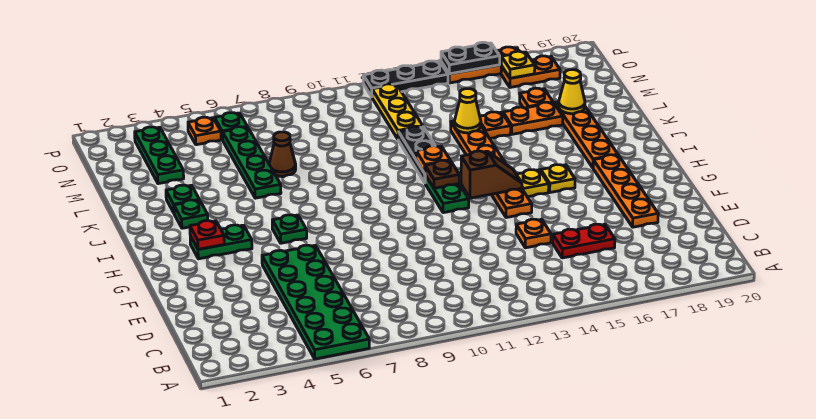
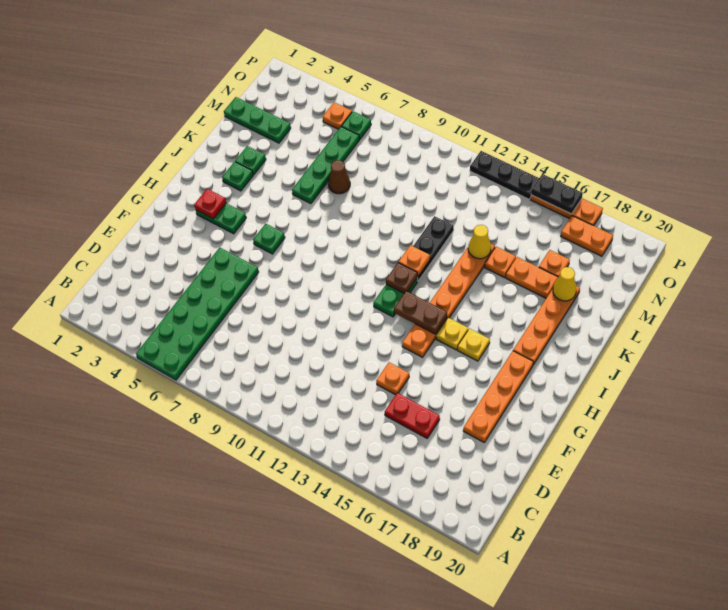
brown 1x2 slope [461,151,522,198] -> brown 1x2 plate [394,291,447,334]
green 1x3 plate [135,127,184,184] -> green 1x3 plate turned to [224,97,291,143]
yellow 1x3 plate [372,84,423,139] -> none
yellow 1x1 plate [501,51,535,78] -> none

